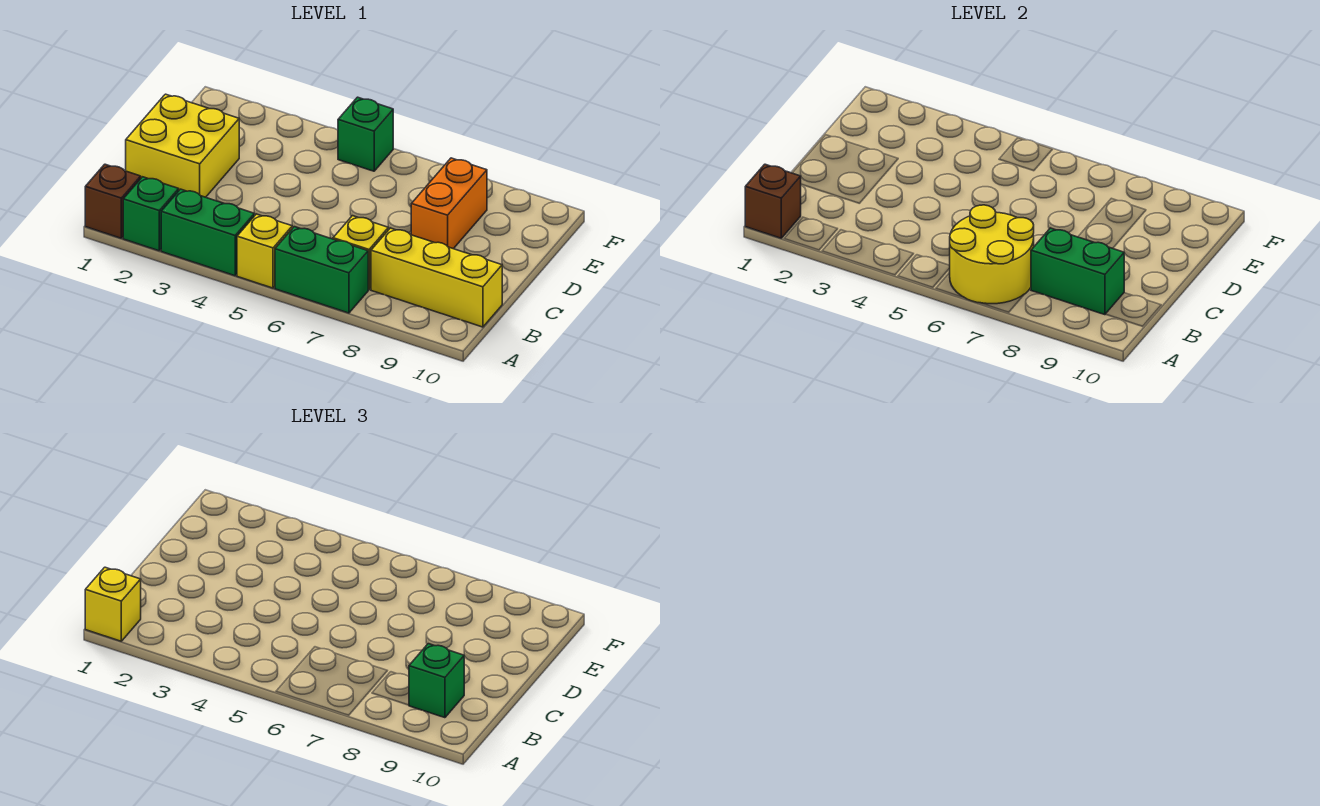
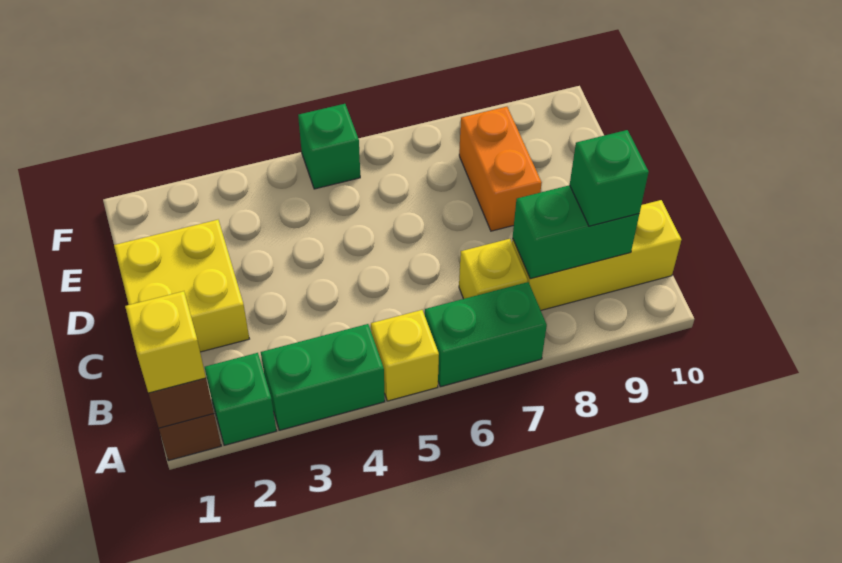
yellow 2x2 round brick [949,205,1034,304] -> none

